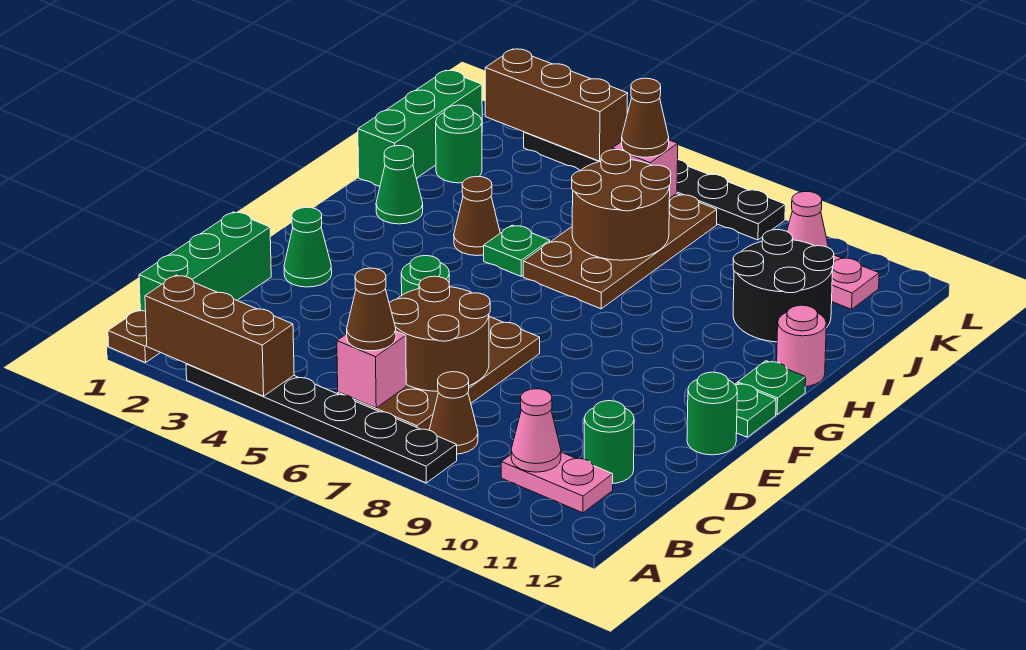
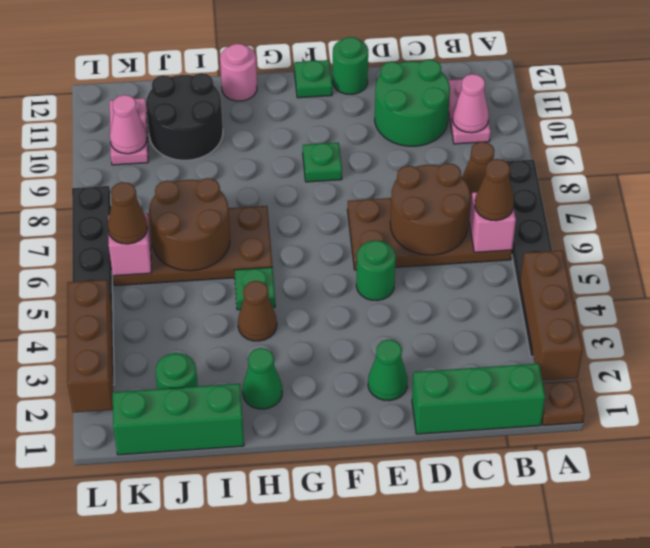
green 1x1 round brick [584,401,634,483] -> green 2x2 round brick [375,60,450,146]
green 1x1 plate [738,361,806,414] -> green 1x1 plate moved to [303,143,342,182]

